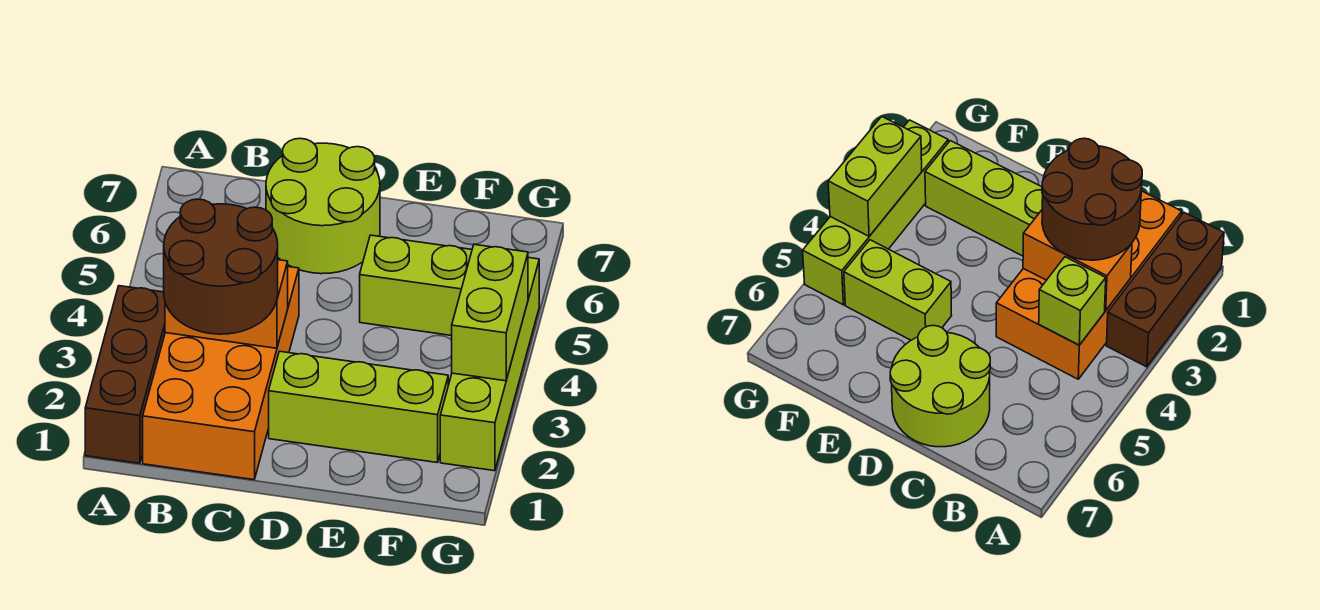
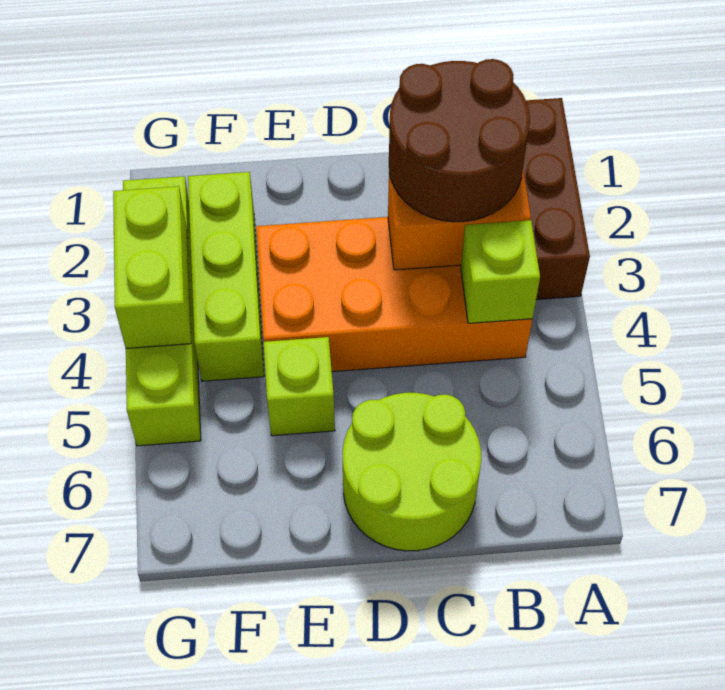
orange 2x4 brick [143,267,299,480] -> orange 2x4 brick turned to [256,217,532,372]
lime 1x3 brick [269,351,448,463] -> lime 1x3 brick turned to [188,172,264,381]
lime 1x2 brick [360,235,472,336] -> lime 1x1 brick [264,337,335,436]

